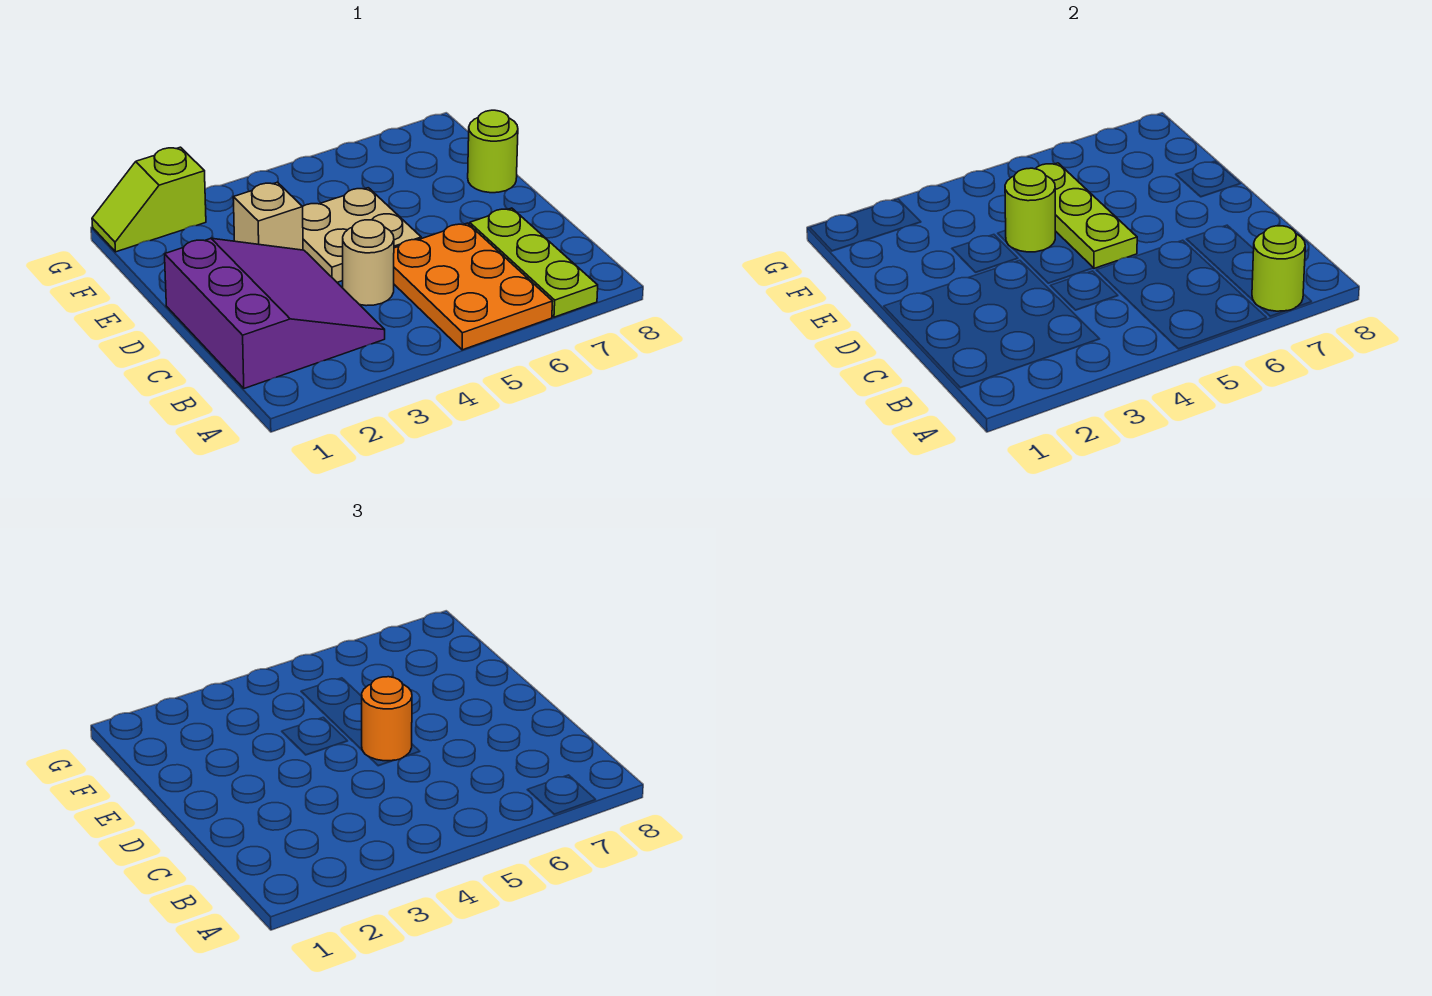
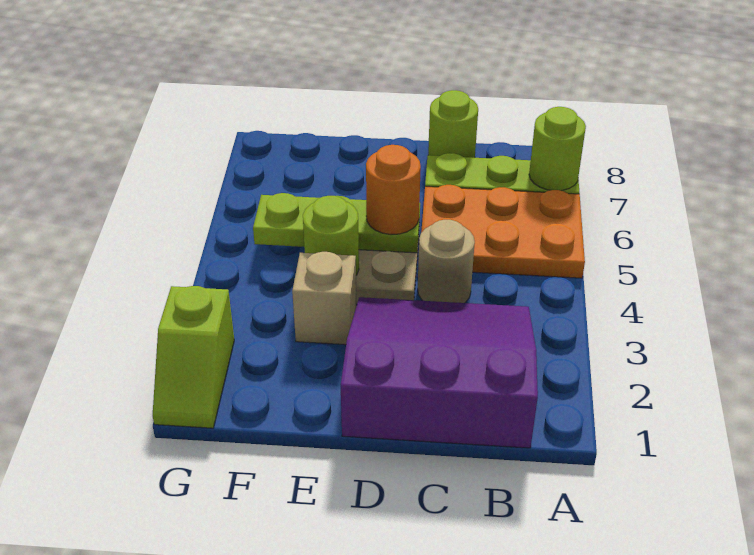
lime 1x1 round brick [468,110,518,193] -> lime 1x1 round brick moved to [428,90,478,158]

